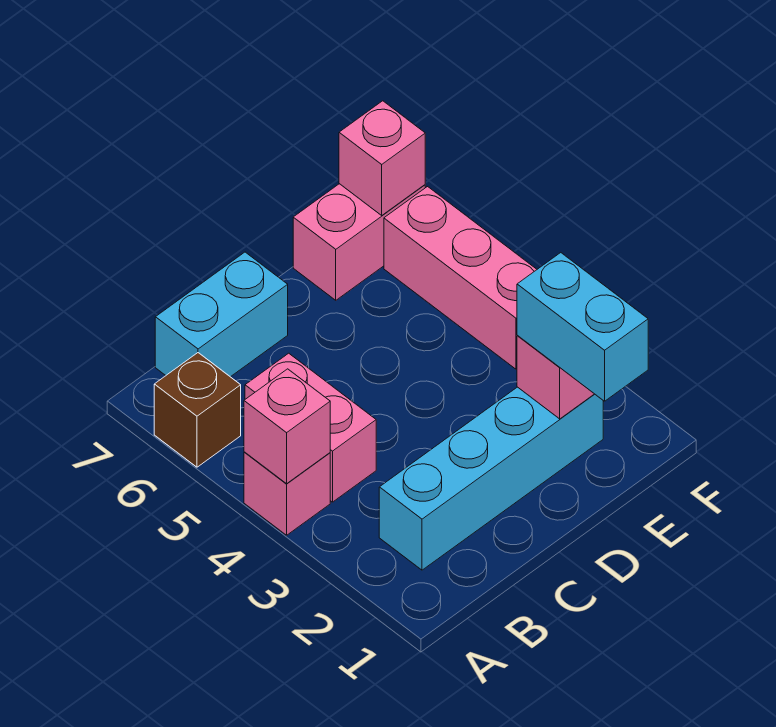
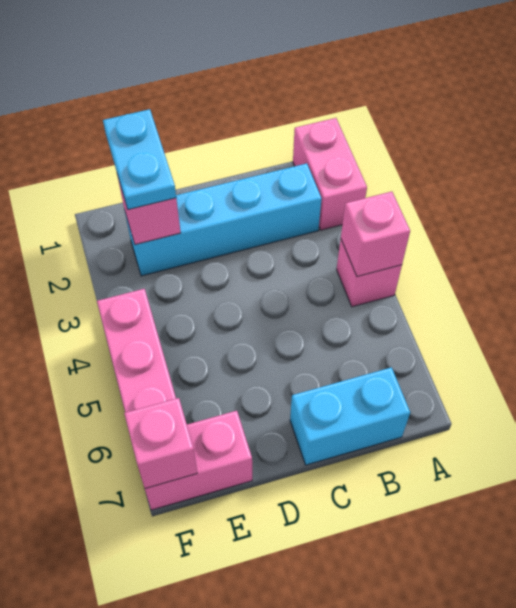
brown 1x1 brick [154,353,241,467] -> none
pink 1x2 brick [245,353,376,502] -> pink 1x2 brick moved to [293,118,367,230]
cyan 1x2 brick [517,253,648,401] -> cyan 1x2 plate [103,109,176,209]

